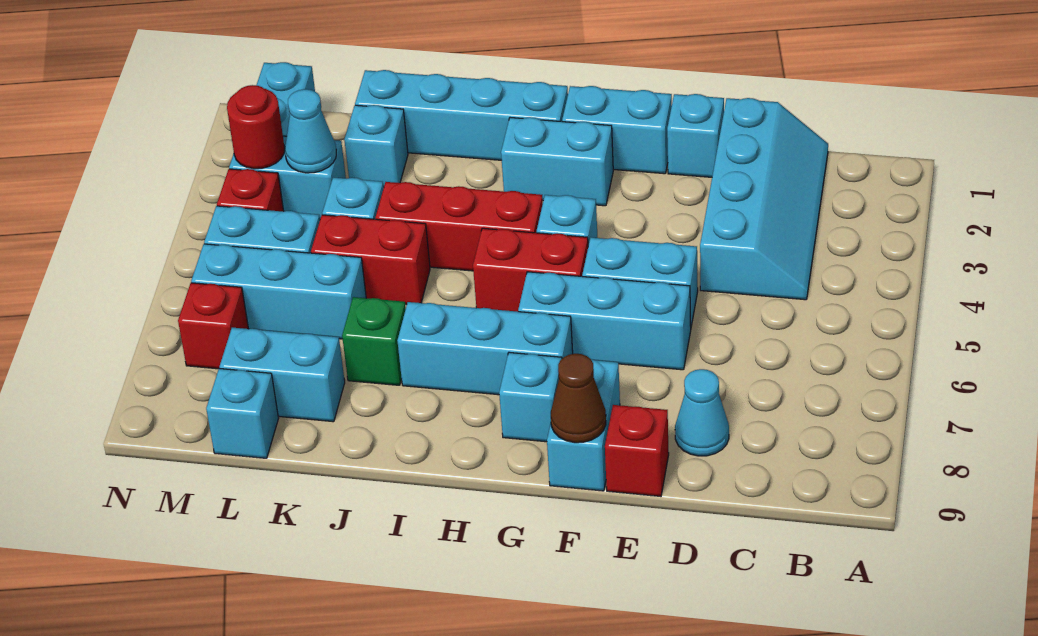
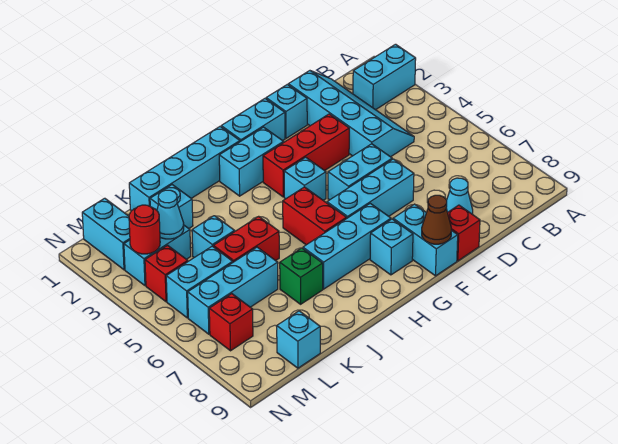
red 1x2 brick [473,228,588,312] -> red 1x2 brick turned to [283,187,347,245]
red 1x3 brick [375,182,543,271] -> red 1x3 brick moved to [263,114,349,197]
cyan 1x2 brick [220,328,345,422] -> cyan 1x2 brick moved to [353,44,416,110]

